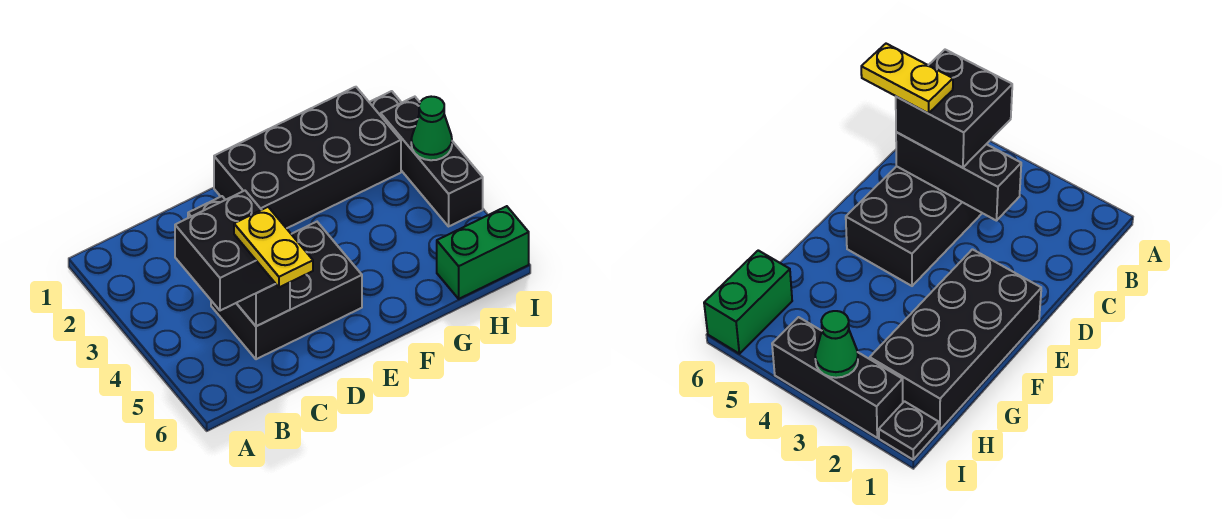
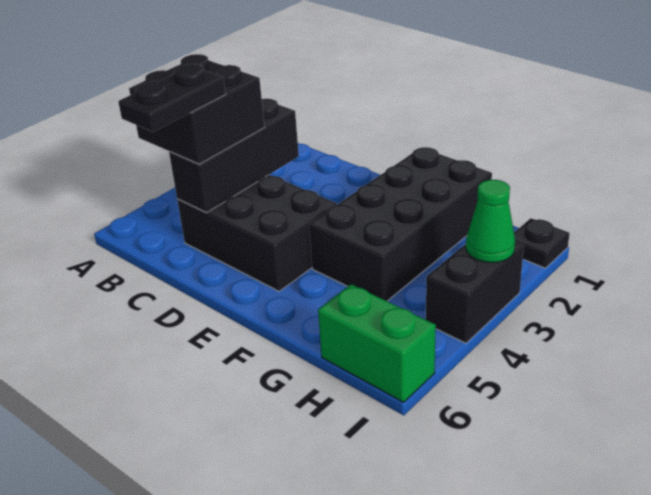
yellow 1x2 plate [234,207,313,287] -> black 1x2 plate [118,64,226,132]
black 2x4 brick [214,87,401,228] -> black 2x4 brick turned to [309,147,492,301]
black 1x3 brick [380,97,483,226] -> black 1x2 brick [426,243,524,343]

